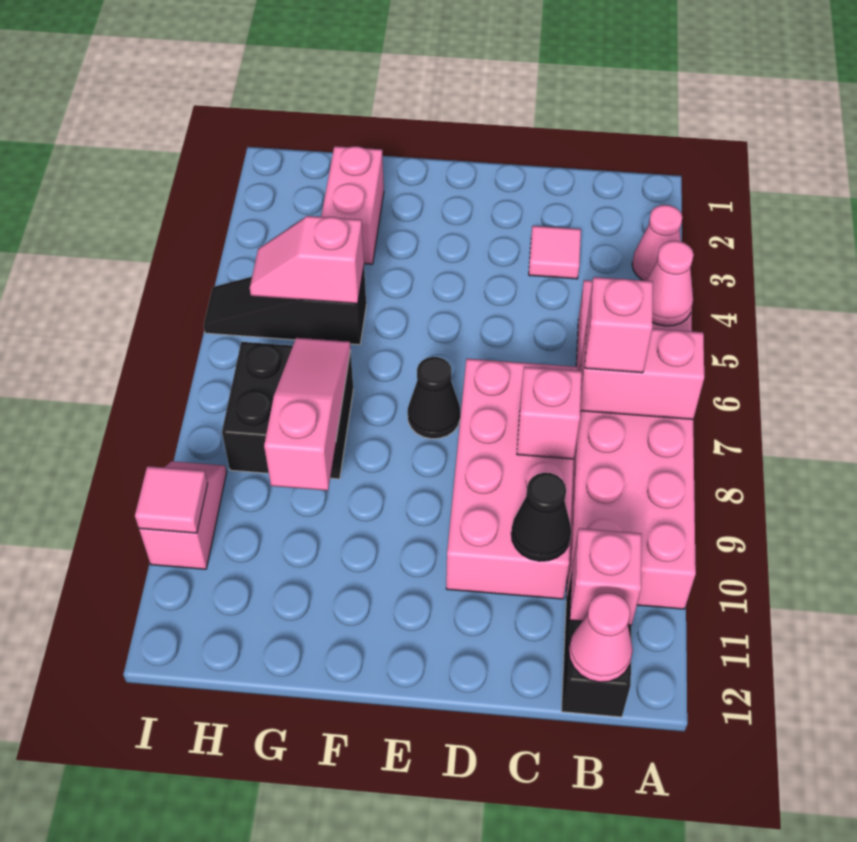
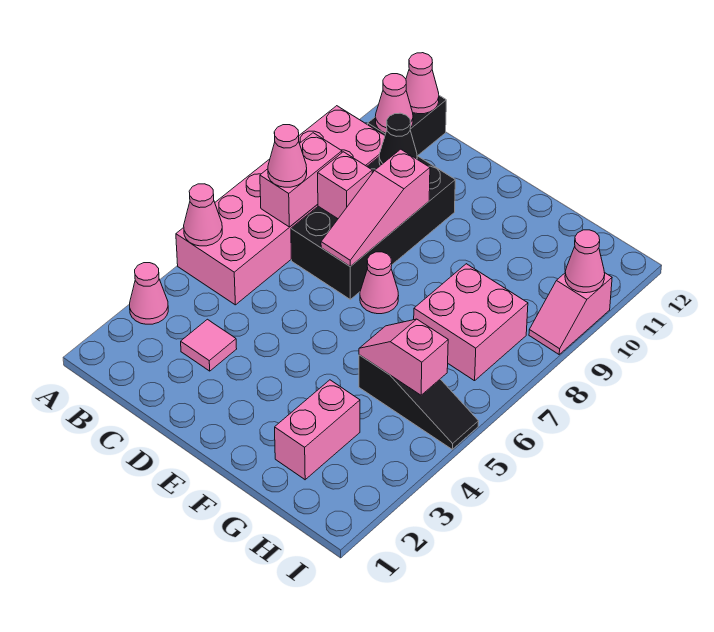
pink 1x2 brick [580,329,704,419] -> pink 1x2 brick turned to [260,133,342,227]
pink 1x1 brick [585,277,653,373] -> pink 1x1 cone [268,125,307,187]
pink 1x1 brick [570,528,641,625] -> pink 1x1 cone [375,74,413,133]
pink 2x4 brick [446,359,578,599] -> black 2x4 brick [291,156,455,299]
black 1x1 cone [408,357,460,439] -> pink 1x1 cone [360,252,398,314]
pink 1x2 slope [250,216,364,304] -> pink 1x2 slope turned to [359,319,448,395]
black 2x2 brick [222,342,353,479] -> pink 2x2 brick [414,264,528,381]
pink 1x3 slope [264,338,351,491] -> pink 1x3 slope moved to [321,149,430,266]
pink 1x1 tile [135,466,208,533] -> pink 1x1 cone [565,230,605,293]

